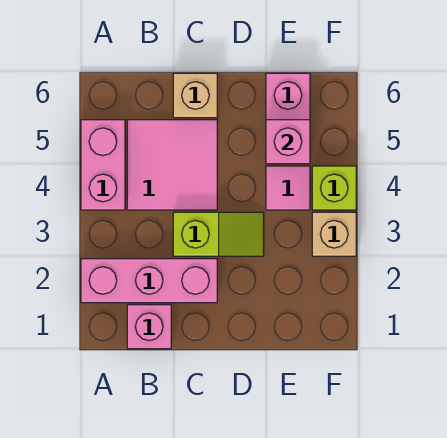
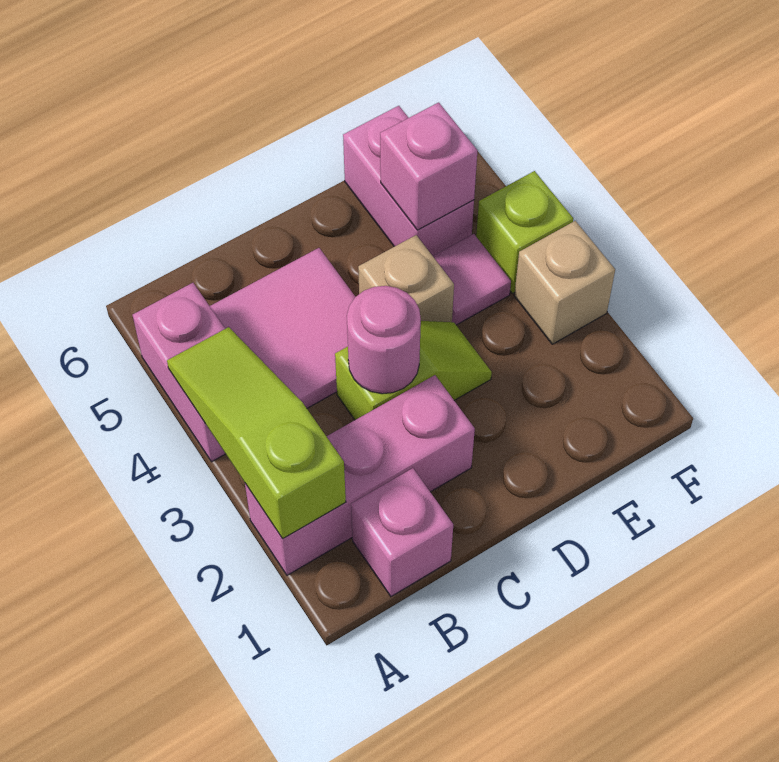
none -> lime 1x3 slope [167,327,346,539]
none -> pink 1x1 round brick [347,286,421,394]
tan 1x1 brick [173,73,217,118] -> tan 1x1 brick moved to [358,235,454,322]

